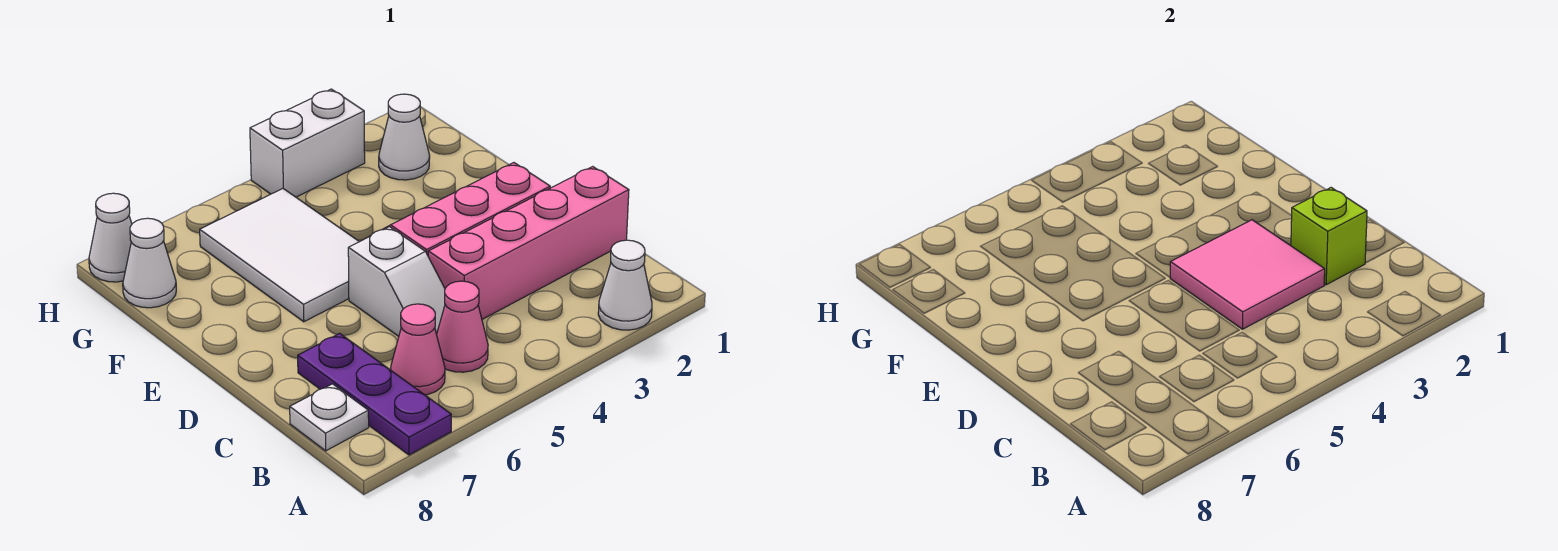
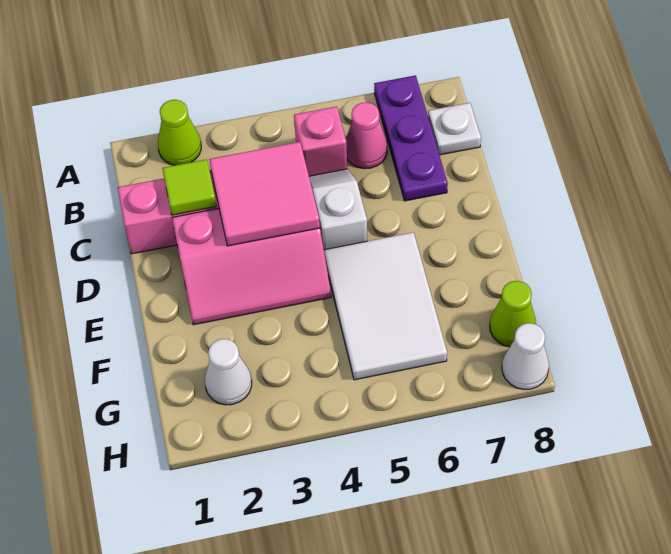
white 1x1 cone [598,240,652,330] -> lime 1x1 cone [158,100,201,165]
pink 1x1 cone [437,281,488,372] -> pink 1x1 brick [294,106,347,176]
lime 1x1 brick [1291,188,1367,285] -> lime 1x1 tile [162,159,216,215]
white 1x1 cone [123,218,176,308] -> lime 1x1 cone [490,281,536,347]
white 1x2 brick [250,89,365,197] -> none

